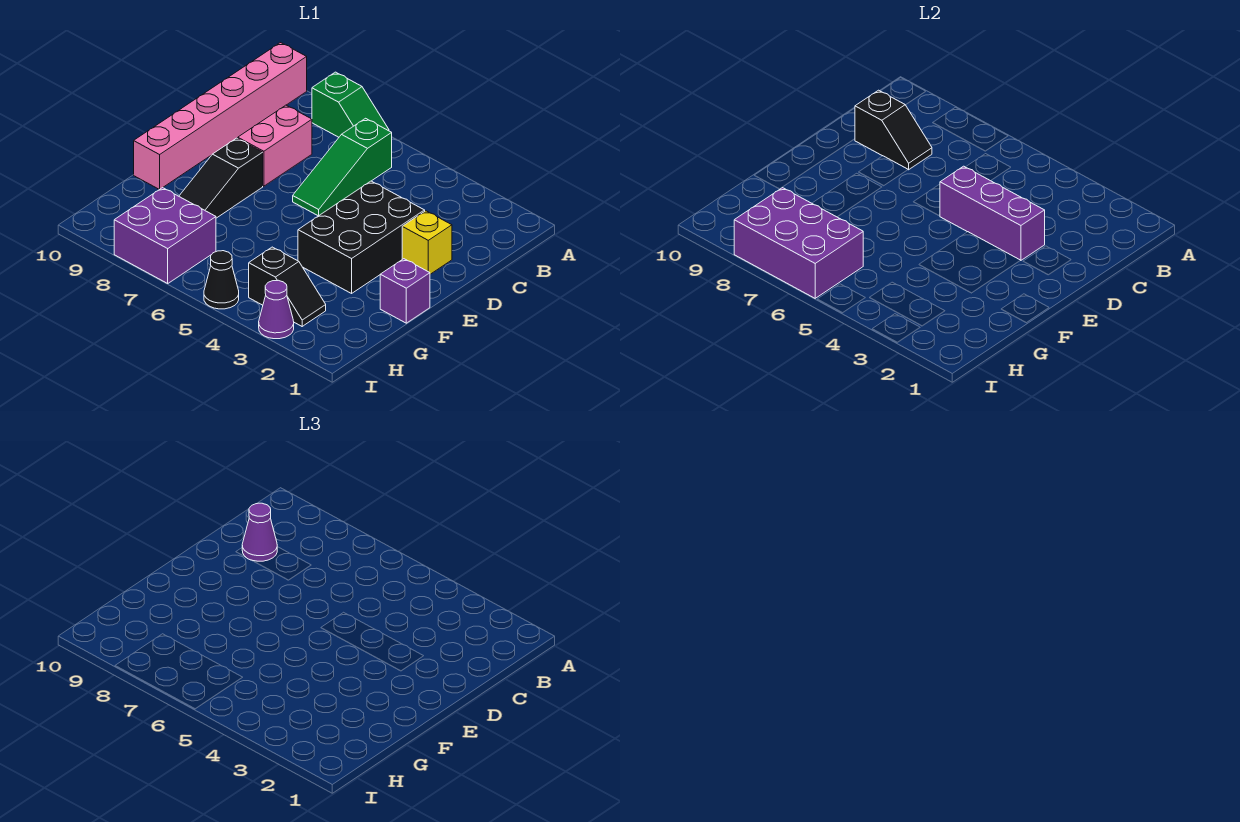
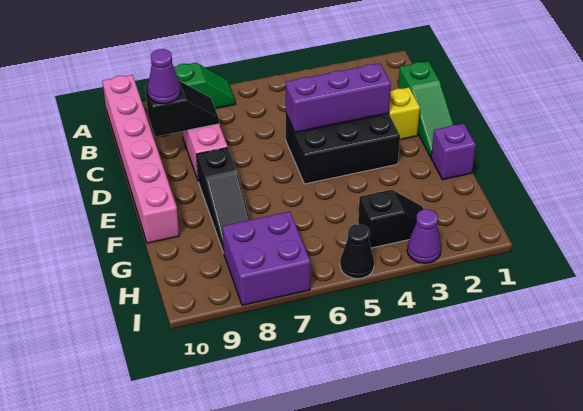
green 1x3 slope [293,118,392,216] -> green 1x3 slope moved to [398,61,454,157]
black 2x3 brick [298,181,425,293] -> black 2x3 brick turned to [286,113,400,184]
purple 2x3 brick [734,188,863,298] -> none

